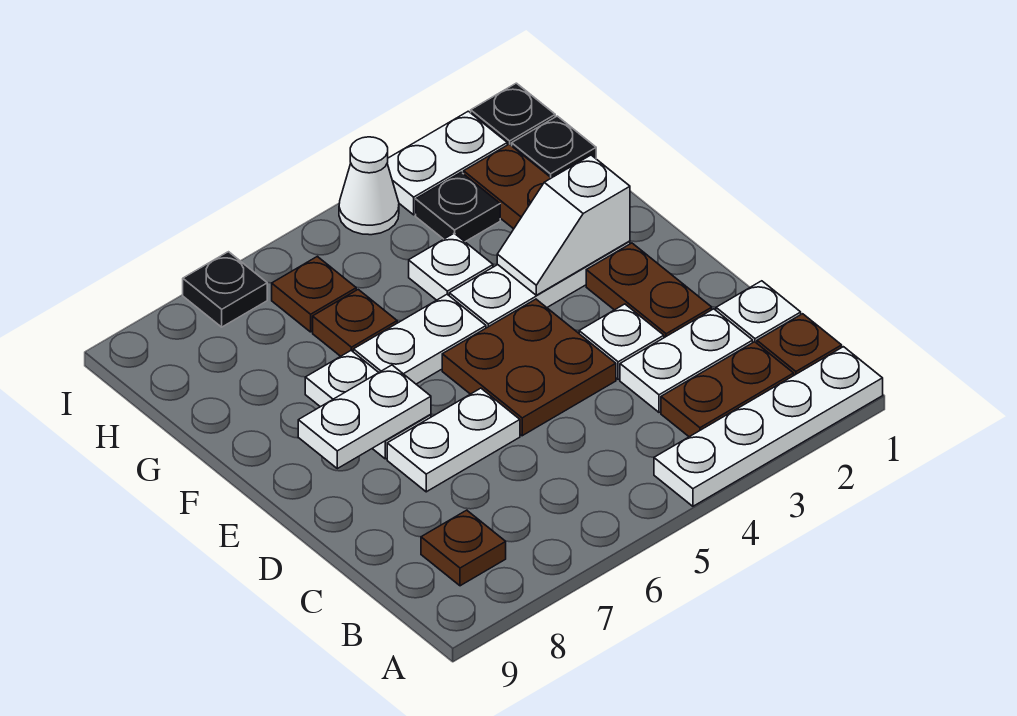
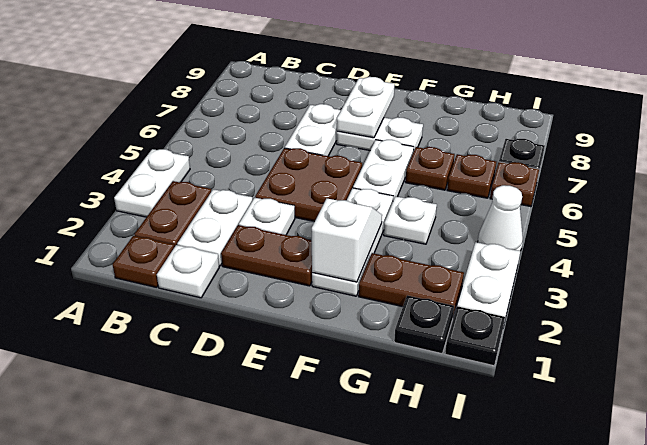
white 1x4 plate [654,347,883,506] -> white 1x2 plate [114,149,190,217]
brown 1x1 plate [421,510,506,586] -> brown 1x1 plate moved to [490,162,539,207]
black 1x1 plate [416,172,500,242] -> none

